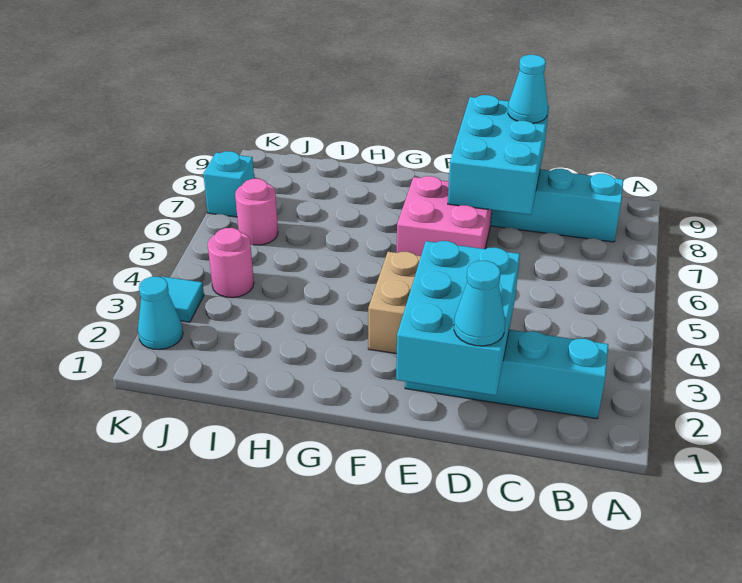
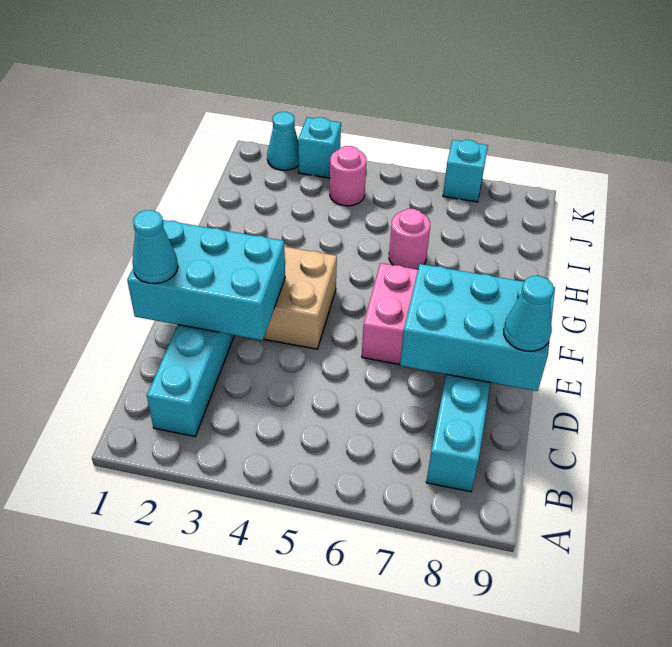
pink 1x1 round brick [235,179,278,245] -> pink 1x1 round brick moved to [389,209,430,269]
cyan 1x1 tile [162,277,204,322] -> cyan 1x1 brick [298,117,341,178]

